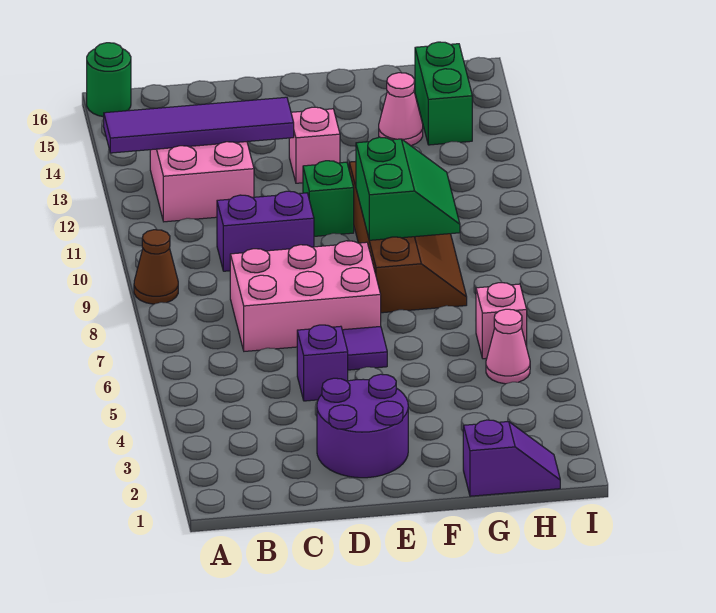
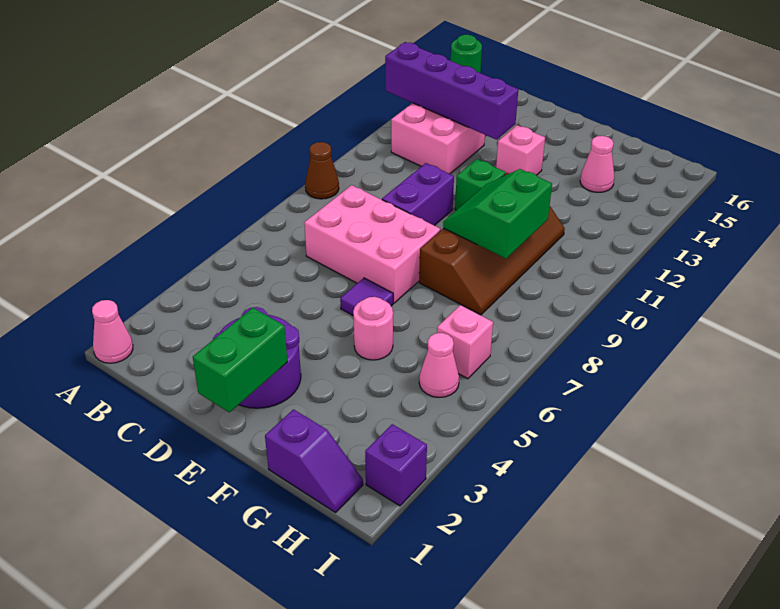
none -> pink 1x1 cone [92,300,133,363]
purple 1x4 tile [104,97,294,153] -> purple 1x4 brick [385,42,518,140]
purple 1x2 brick [217,191,314,271] -> purple 1x2 brick turned to [382,163,454,226]
purple 1x1 brick [297,325,348,401] -> purple 1x1 brick moved to [365,424,427,506]
none -> pink 1x1 round brick [353,297,393,360]
green 2x2 slope [356,137,460,240] -> green 2x2 slope turned to [443,169,552,259]
green 1x2 brick [415,42,472,145] -> green 1x2 brick moved to [193,308,287,412]

